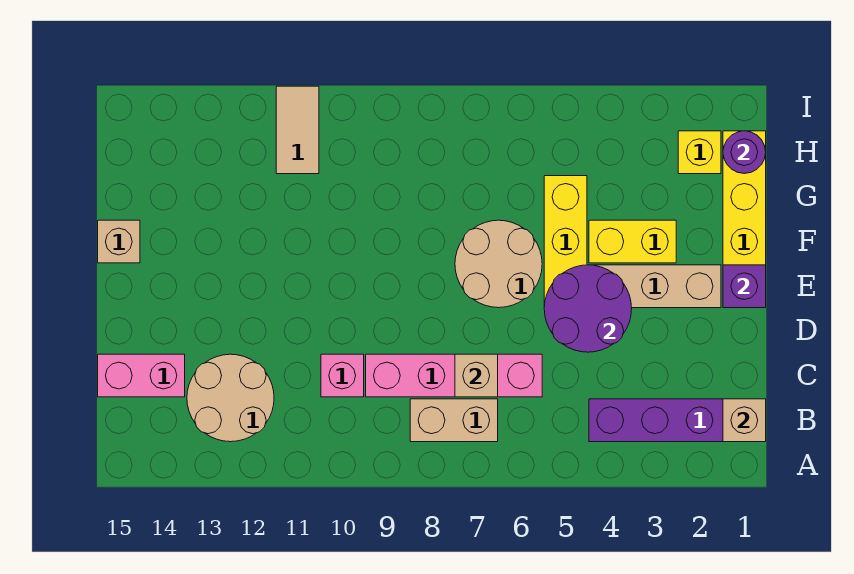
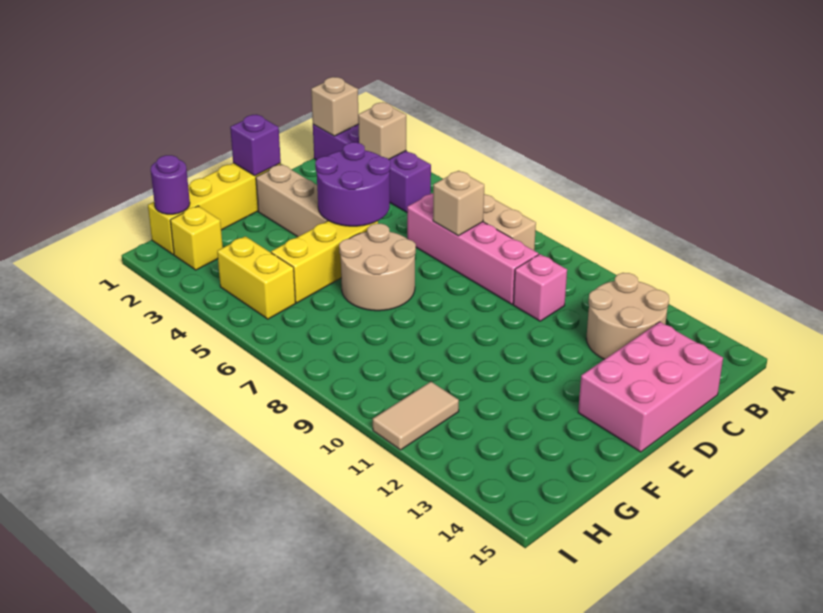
pink 1x2 brick [98,354,185,397] -> pink 2x3 brick [578,322,723,452]
yellow 1x2 brick [589,220,676,263] -> yellow 1x2 brick moved to [217,236,296,319]
tan 1x1 brick [98,220,140,263] -> tan 1x1 brick moved to [358,103,406,159]

